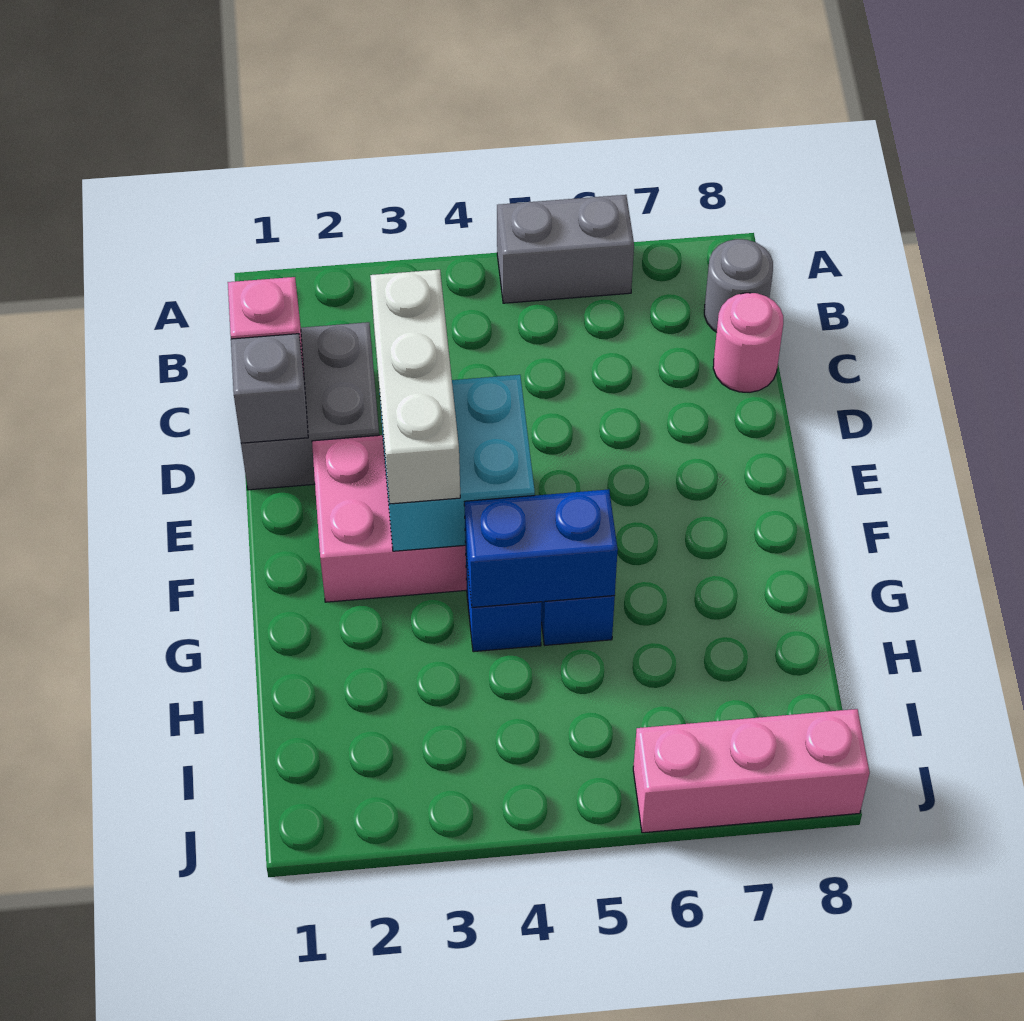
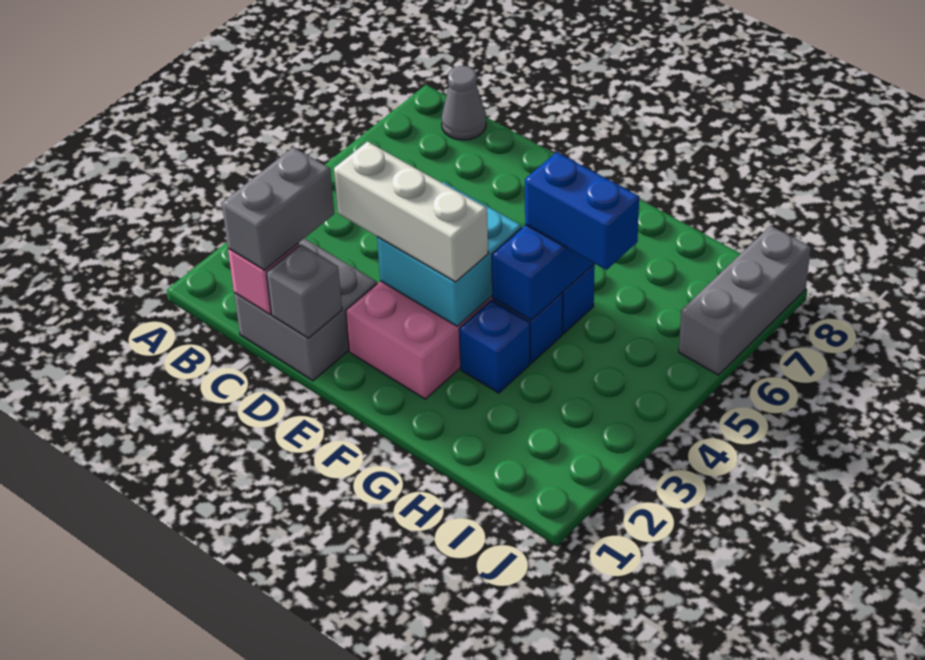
grey 1x2 brick [497,195,634,303] -> grey 1x2 brick moved to [222,147,334,270]
grey 1x1 round brick [704,239,773,332] -> grey 1x1 cone [442,66,486,140]
pink 1x1 round brick [713,293,783,392] -> none
none -> blue 1x1 brick [459,300,530,393]
none -> blue 1x2 brick [525,152,639,270]
pink 1x3 brick [633,709,870,833] -> grey 1x3 brick [679,226,811,375]

